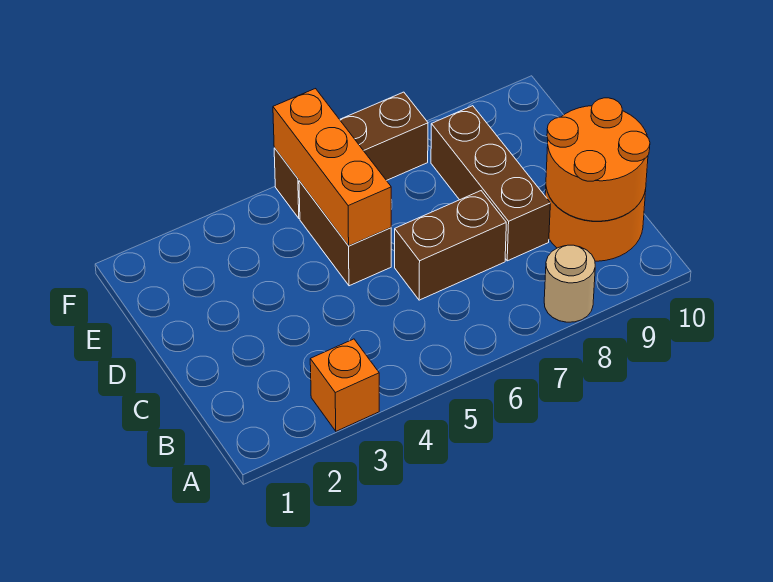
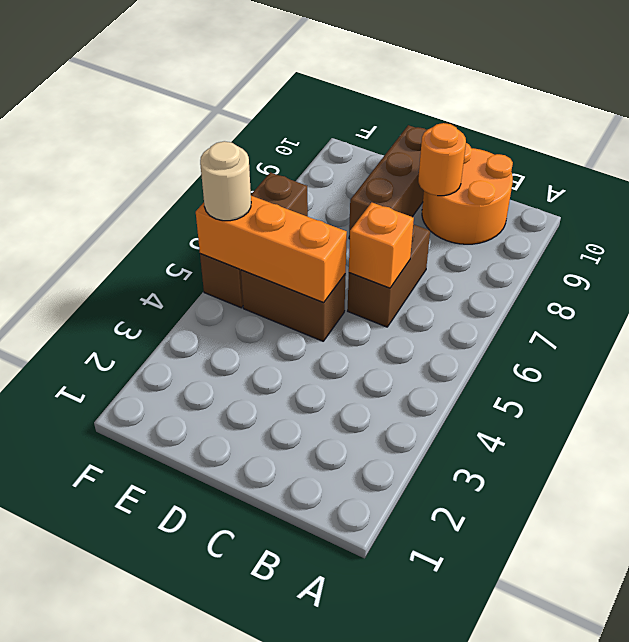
orange 1x1 brick [310,339,379,431] -> orange 1x1 brick moved to [349,202,414,288]
tan 1x1 round brick [544,245,595,322] -> tan 1x1 round brick moved to [200,141,251,221]
orange 2x2 round brick [546,98,650,221] -> orange 1x1 round brick [418,123,466,196]
brown 1x3 brick [431,106,550,261] -> brown 1x3 brick turned to [349,125,427,239]

